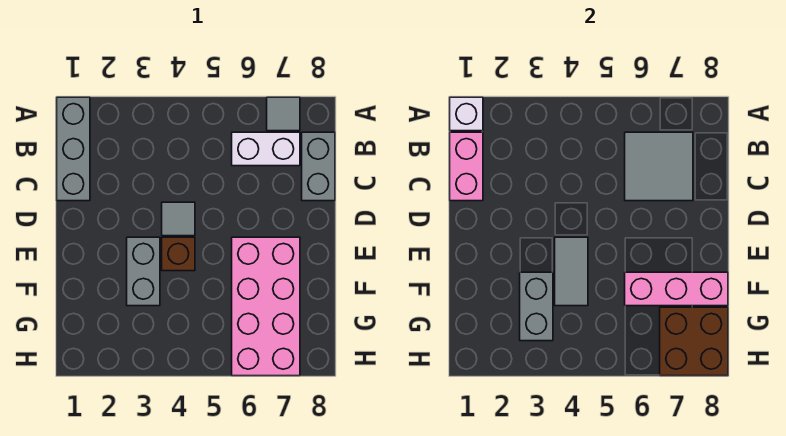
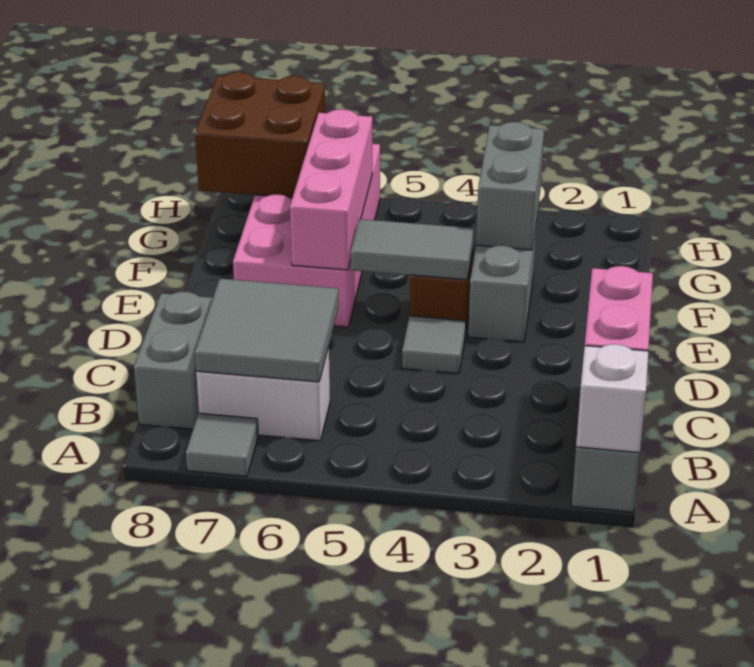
grey 1x2 tile [555,237,588,306] -> grey 1x2 tile turned to [350,219,474,280]
pink 1x3 brick [625,272,728,306] -> pink 1x3 brick turned to [290,109,372,270]

